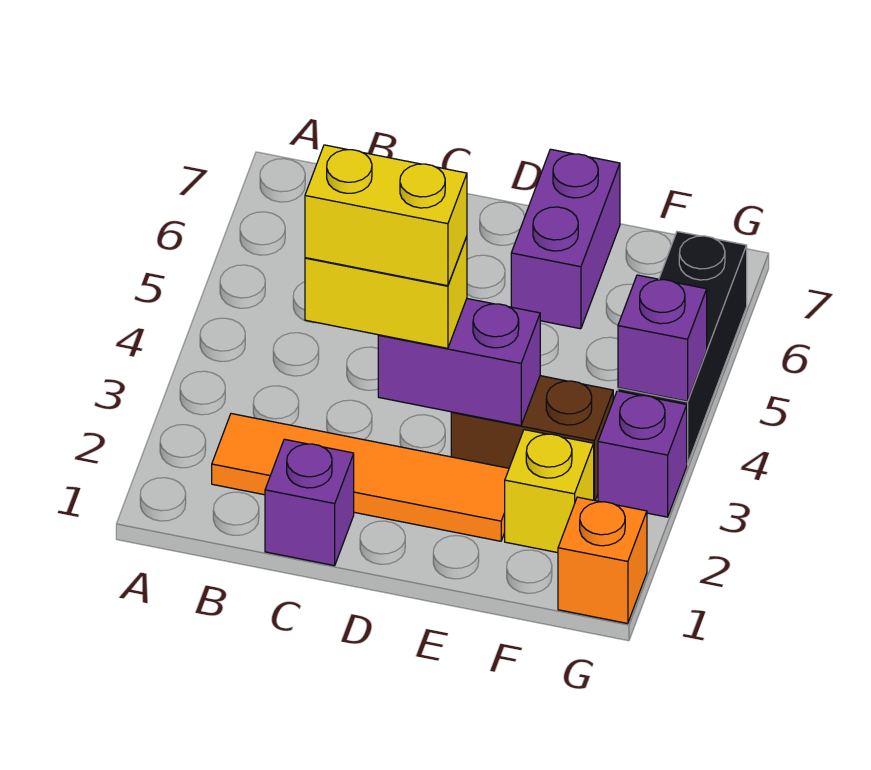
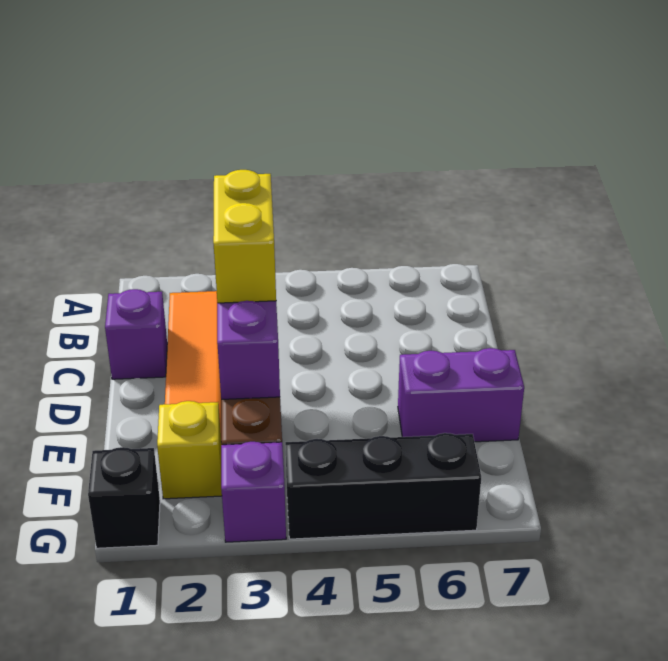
yellow 1x2 brick [305,145,467,286] -> none
orange 1x1 brick [558,497,647,624] -> black 1x1 brick [88,447,160,548]
purple 1x1 brick [618,275,707,401] -> none

